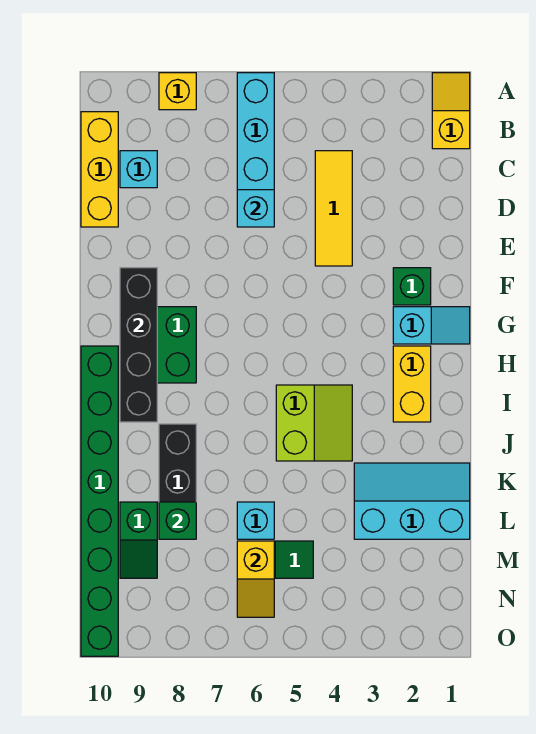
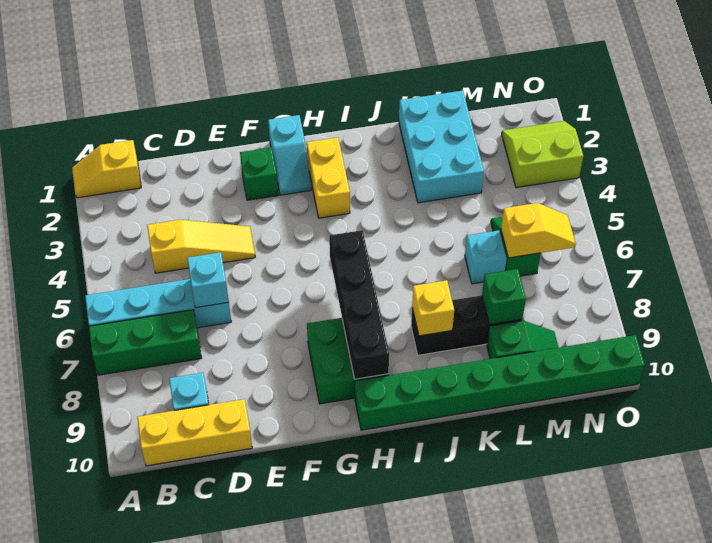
none -> green 1x3 brick [89,310,201,375]
yellow 1x1 brick [159,73,196,110] -> yellow 1x1 brick moved to [412,280,454,336]
yellow 1x3 tile [315,151,352,266] -> yellow 1x3 slope [147,220,255,273]
black 1x4 brick [120,268,157,422] -> black 1x4 brick turned to [329,230,389,379]
cyan 1x2 slope [393,307,470,344] -> cyan 1x2 slope turned to [268,115,311,195]
yellow 1x2 brick [393,346,431,422] -> yellow 1x2 brick turned to [307,137,350,218]
lime 2x2 slope [276,385,352,461] -> lime 2x2 slope moved to [502,121,583,188]
cyan 2x3 slope [354,463,470,539] -> cyan 2x3 brick [399,91,484,203]

